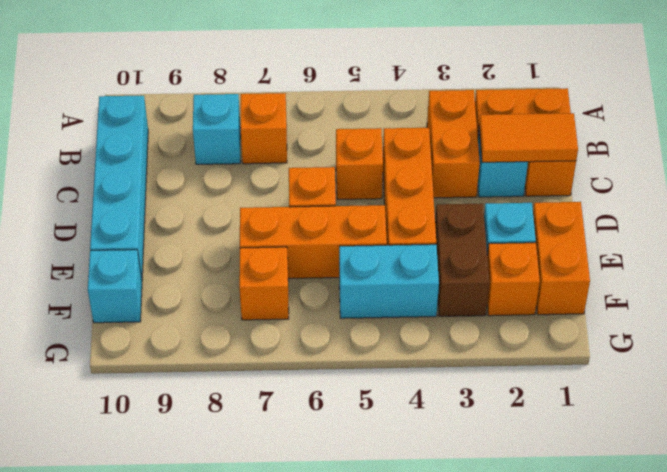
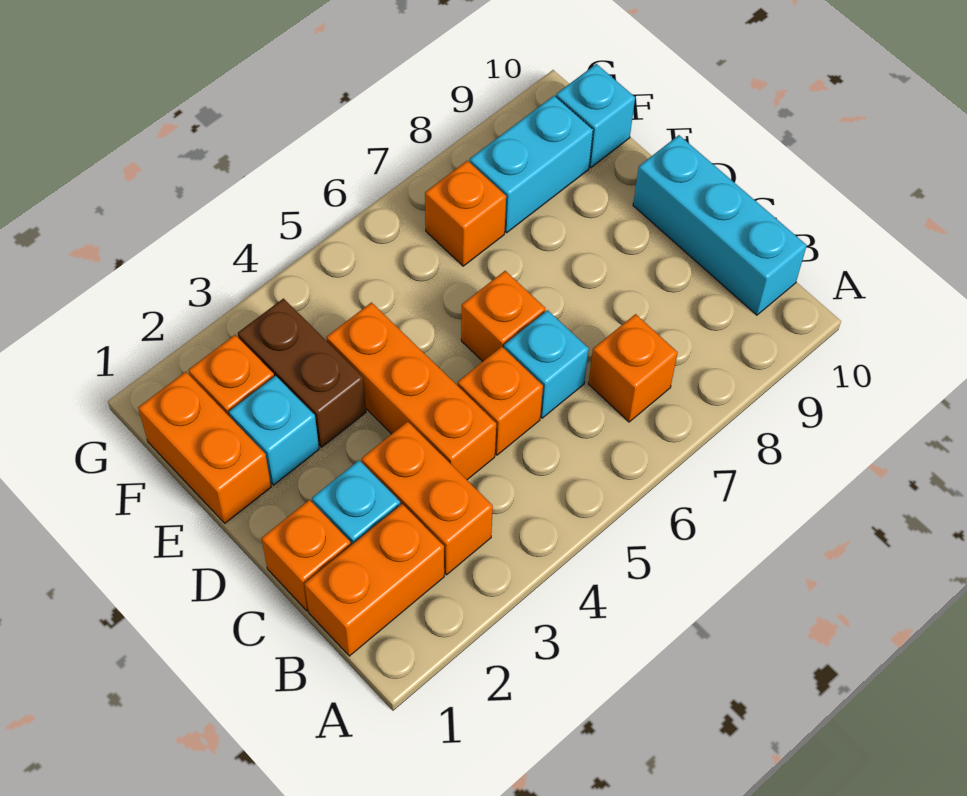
cyan 1x1 brick [193,94,241,164] -> cyan 1x1 brick moved to [504,310,589,418]
cyan 1x4 brick [90,96,148,278] -> cyan 1x3 brick [633,135,807,315]
orange 1x2 tile [479,113,578,162] -> none
orange 1x3 brick [240,205,387,278] -> none
cyan 1x2 brick [339,244,439,318] -> cyan 1x2 brick moved to [470,96,593,233]

